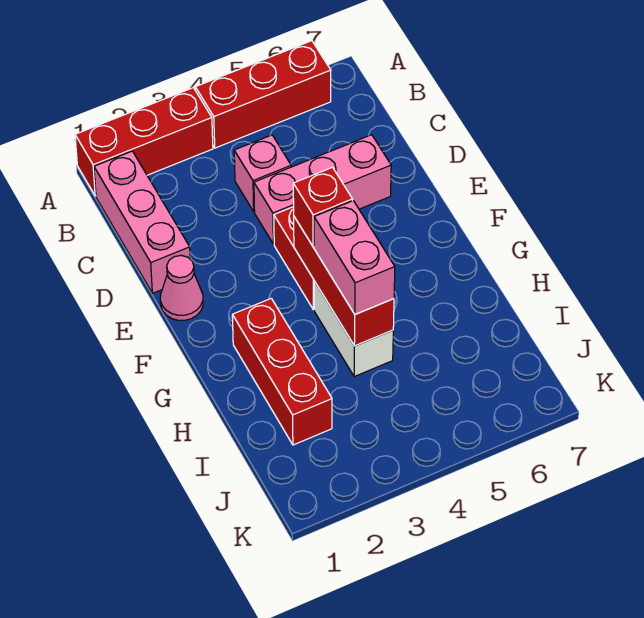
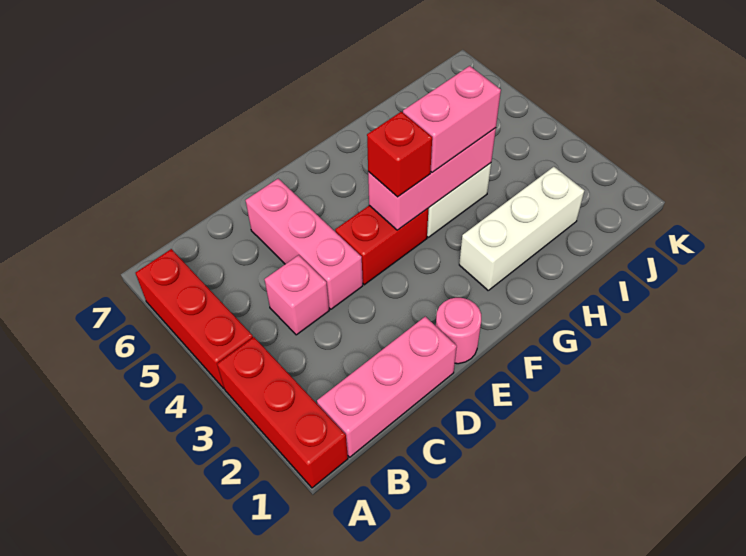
pink 1x1 cone [160,255,203,320] -> pink 1x1 round brick [436,298,481,364]
red 1x3 brick [294,217,394,346] -> pink 1x3 brick [368,128,496,230]
red 1x3 brick [232,299,332,445] -> white 1x3 brick [459,167,584,290]

